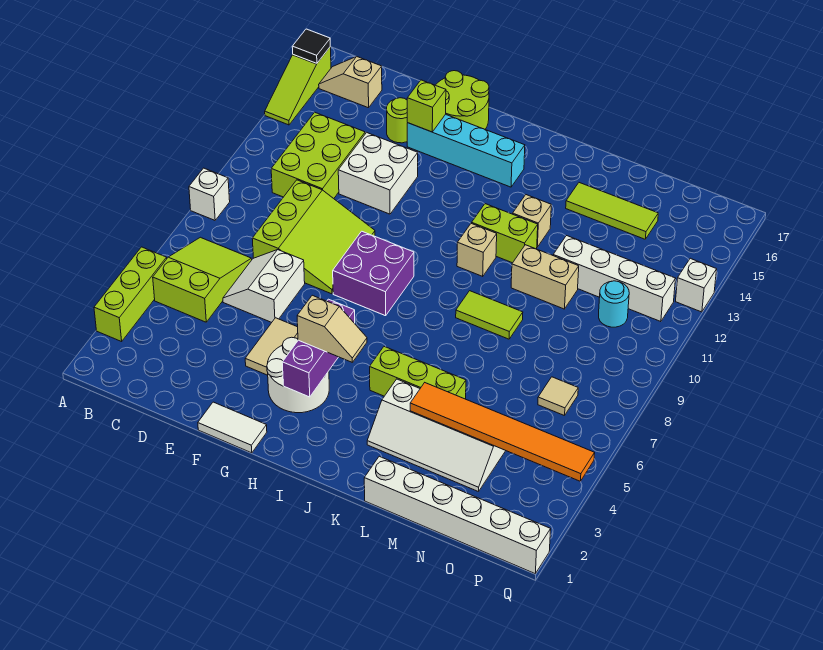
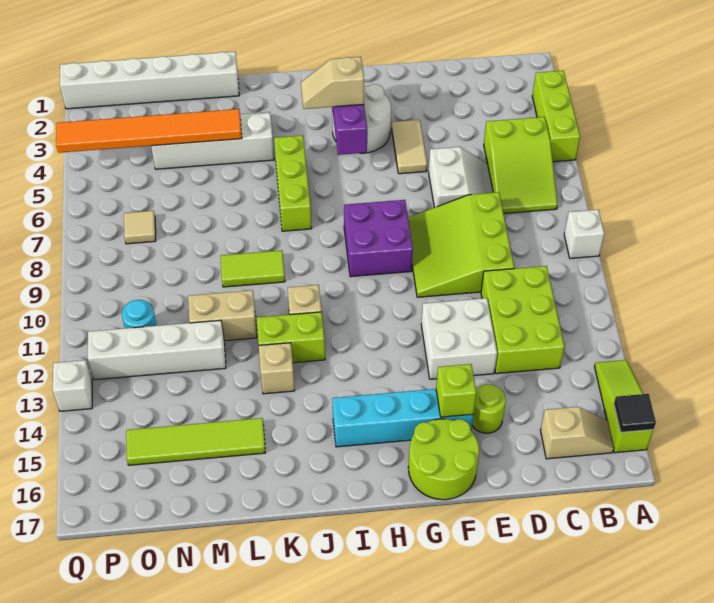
white 1x2 tile [198,402,267,453] -> none
lime 1x3 brick [370,347,466,399] -> lime 1x3 brick turned to [274,135,312,231]
lime 1x3 tile [566,183,658,239] -> lime 1x4 tile [126,418,265,465]

